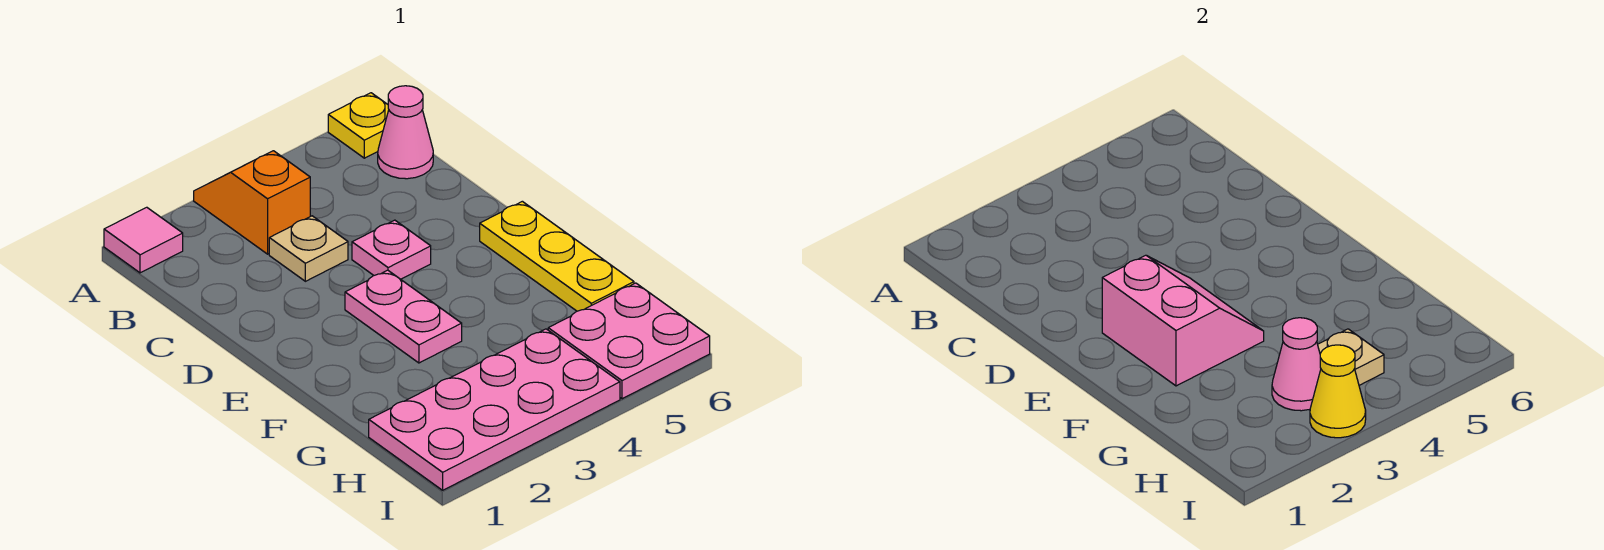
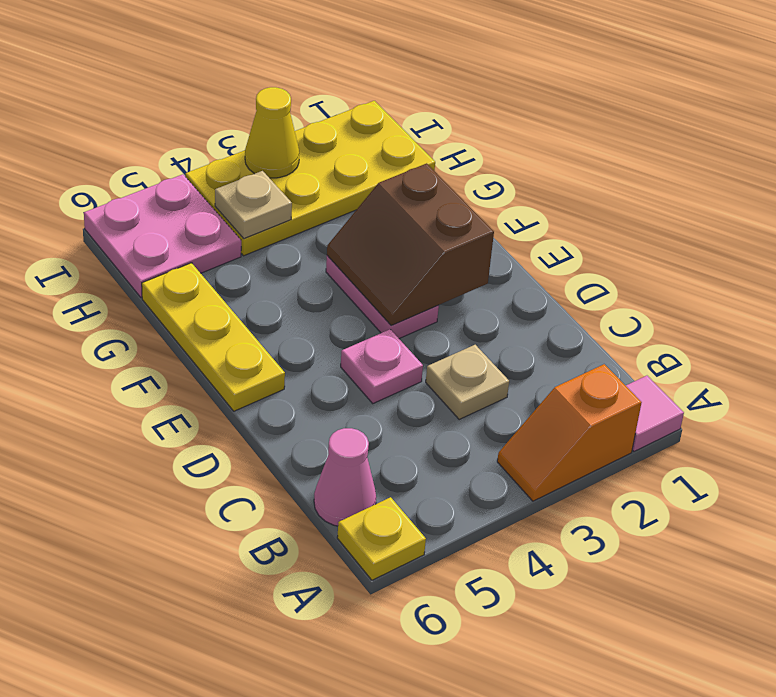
orange 1x2 slope [194,151,310,254] -> orange 1x2 slope turned to [497,364,642,501]
pink 2x2 slope [1102,255,1264,386] -> brown 2x2 slope [327,163,494,326]
pink 2x4 plate [369,329,620,490] -> yellow 2x4 plate [186,101,435,256]
pink 1x1 cone [1272,318,1321,411] -> none

